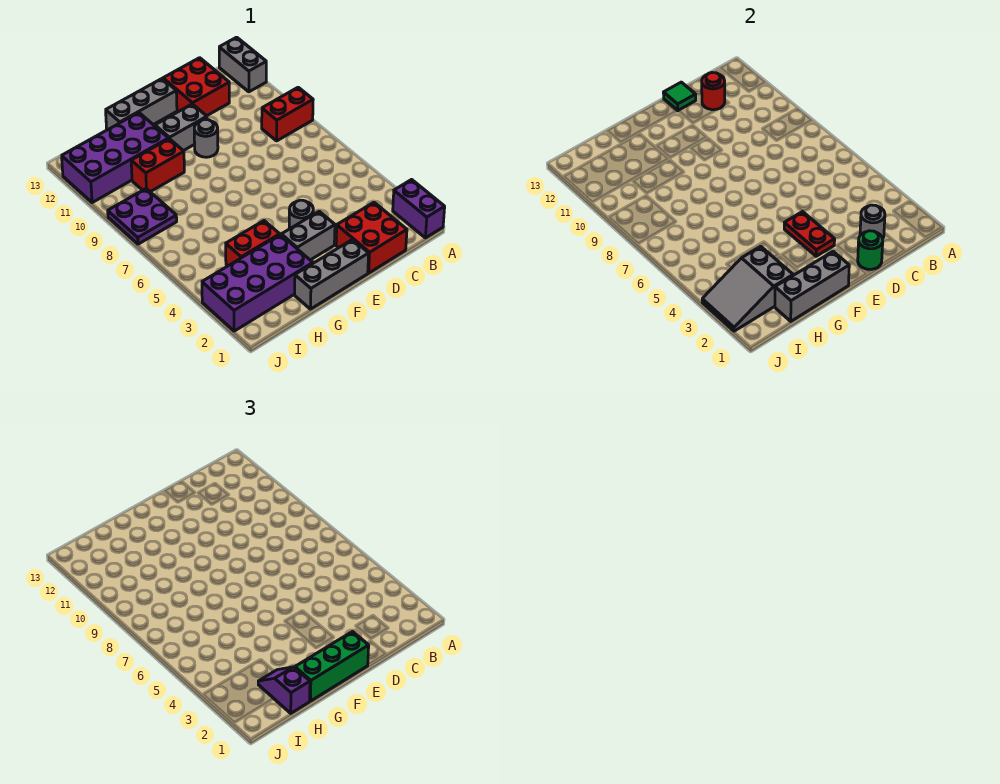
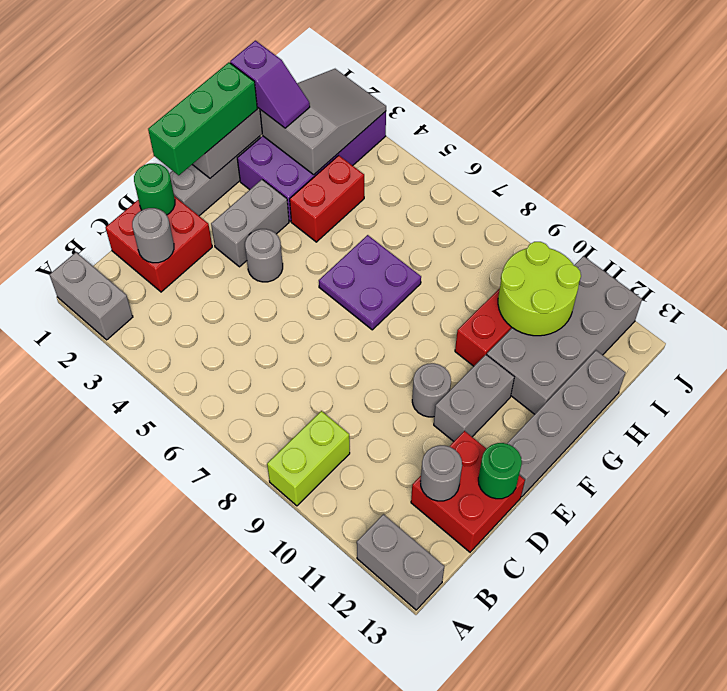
purple 1x2 brick [393,180,445,238] -> grey 1x2 brick [49,252,133,340]
red 1x2 brick [262,87,313,141] -> lime 1x2 brick [267,411,350,506]
red 1x1 round brick [702,73,725,110] -> grey 1x1 round brick [421,445,462,501]
green 1x1 tile [663,82,696,111] -> green 1x1 round brick [478,443,522,499]
red 1x2 plate [784,212,835,256] -> none
grey 1x3 brick [106,79,177,130] -> grey 1x4 brick [507,350,626,497]
purple 2x4 brick [62,113,169,203] -> grey 2x4 brick [487,256,642,414]
none -> lime 2x2 round brick [498,242,581,336]
purple 2x2 plate [108,189,177,244] -> purple 2x2 plate moved to [319,235,421,330]

